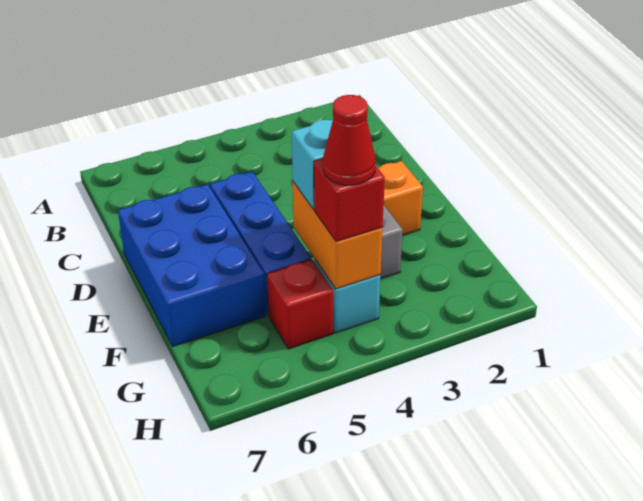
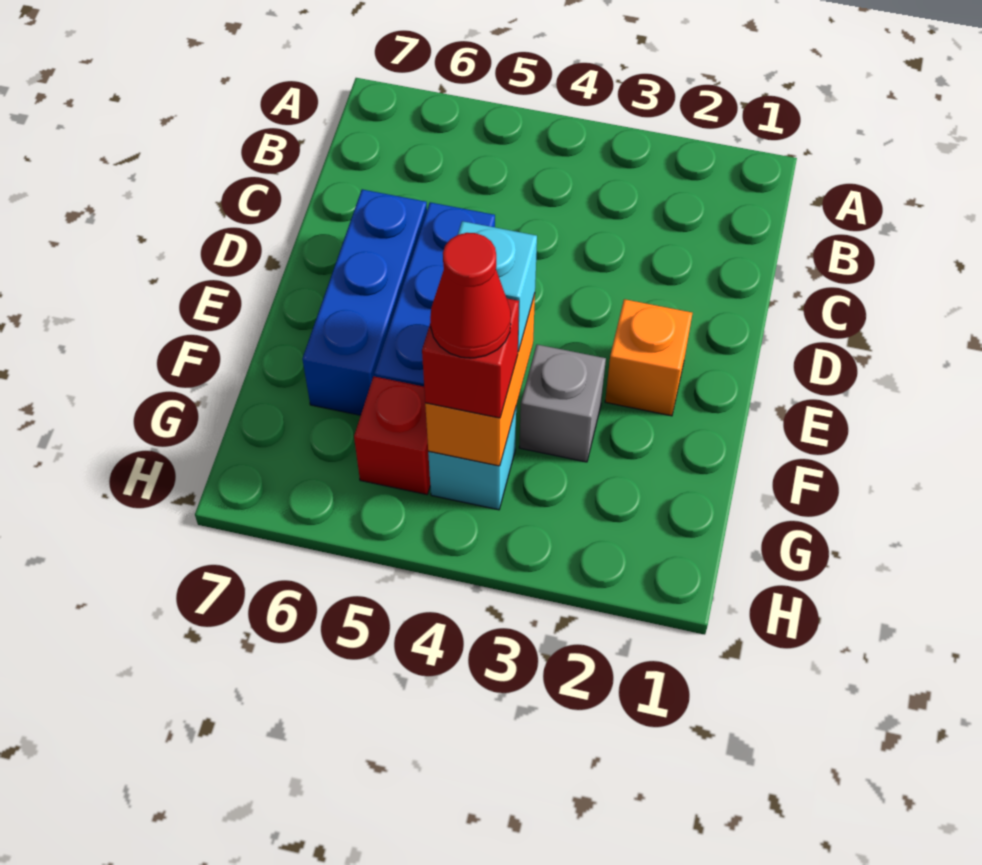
blue 2x3 brick [118,184,266,346] -> blue 1x3 brick [302,189,427,415]

